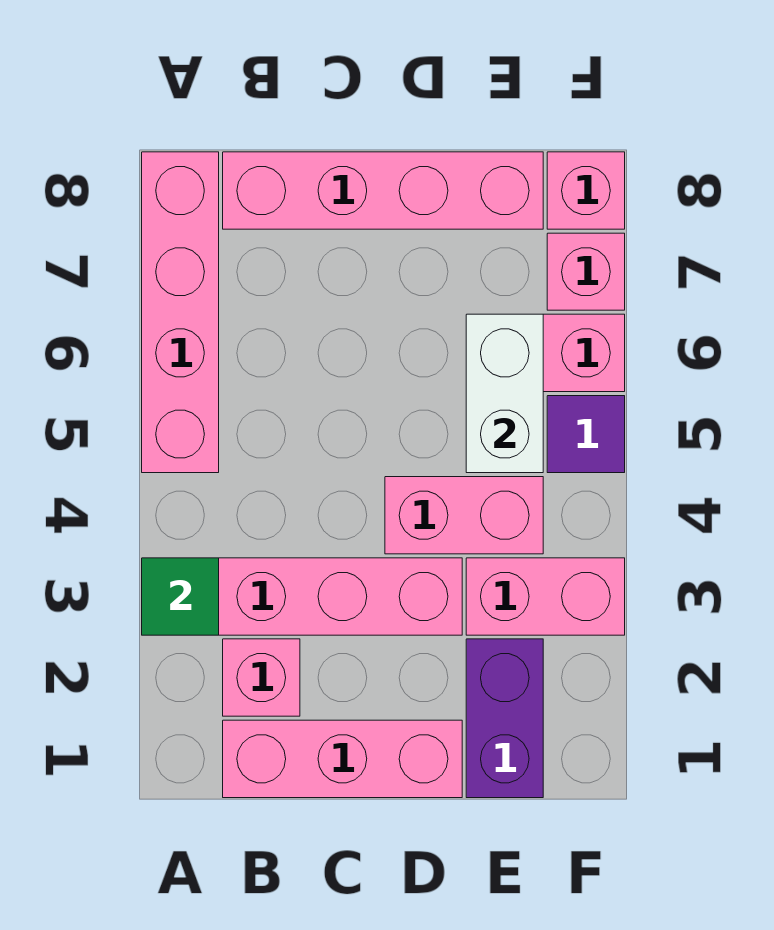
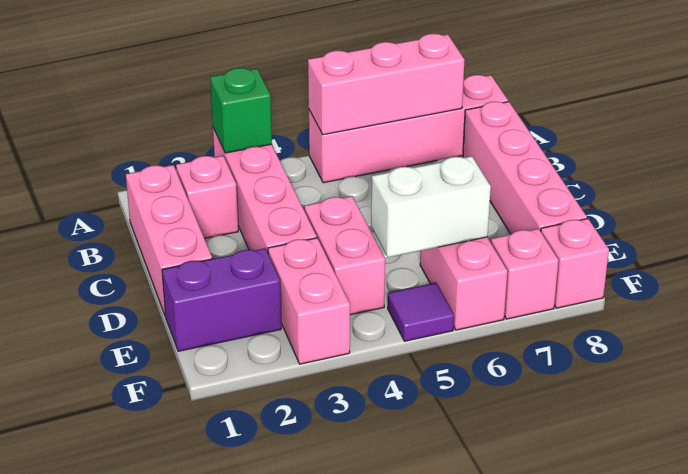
green 1x1 tile [142,558,219,635] -> green 1x1 brick [210,68,272,153]
none -> pink 1x3 brick [308,34,464,135]

